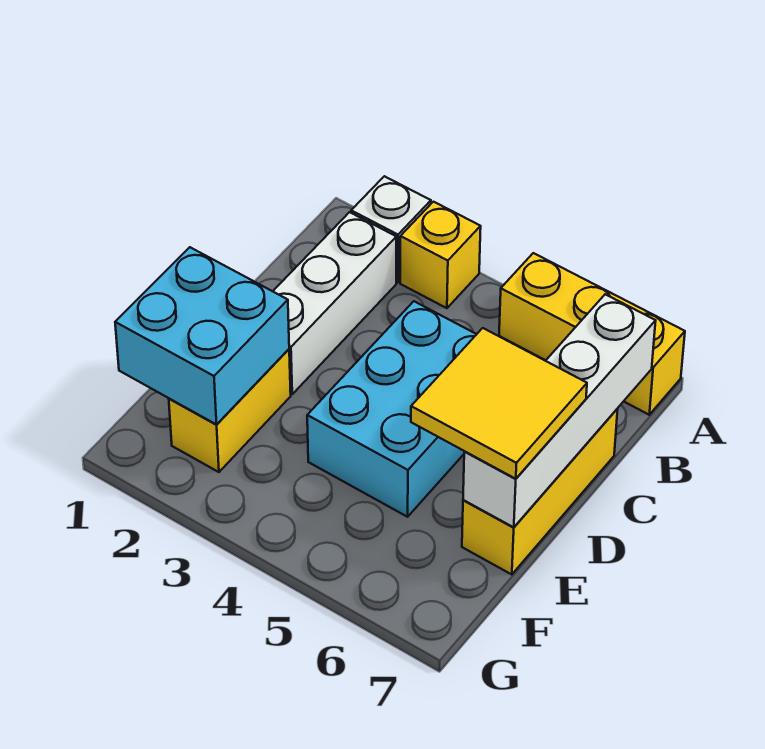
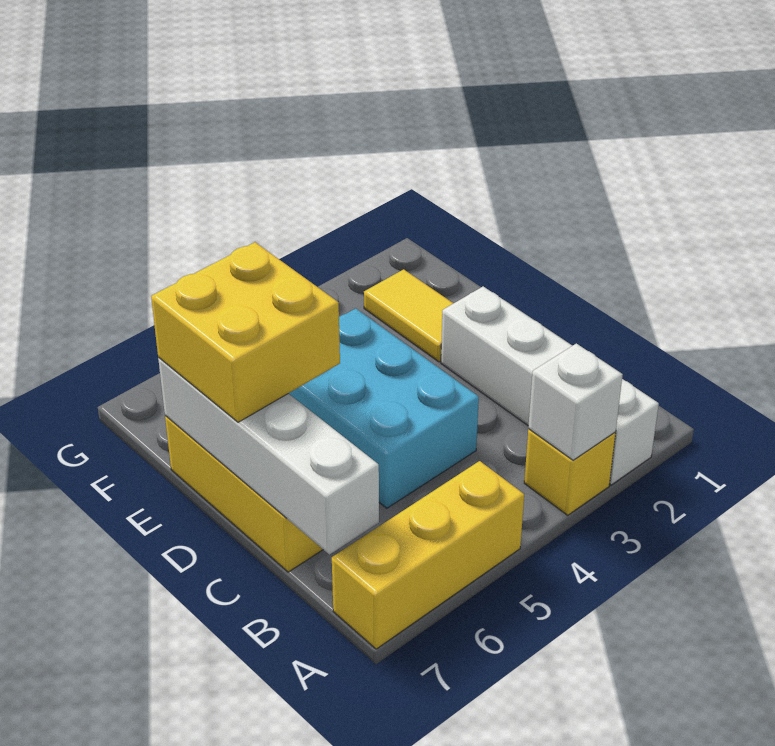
none -> white 1x1 brick [528,343,623,460]
yellow 2x2 tile [411,328,587,479] -> yellow 2x2 brick [151,242,340,422]
cyan 2x2 brick [115,247,289,425] -> none
yellow 1x2 brick [169,349,291,472] -> yellow 1x2 tile [364,269,453,362]

